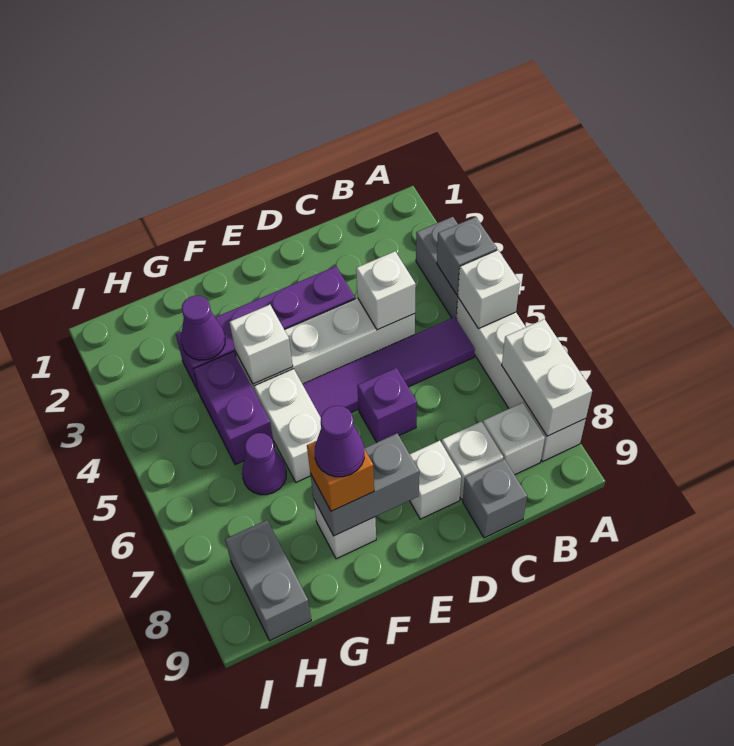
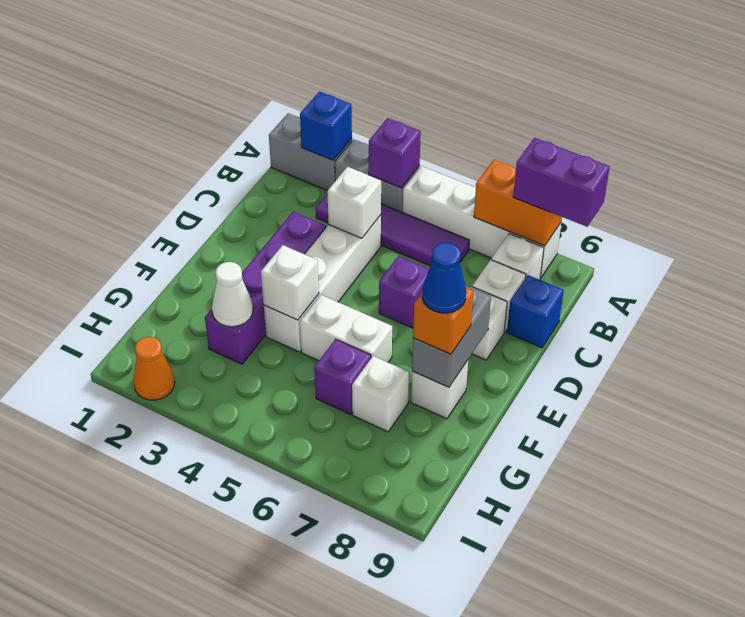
none -> blue 1x1 brick [300,92,352,160]
grey 1x1 brick [437,217,497,295] -> purple 1x1 brick [369,118,421,188]
white 1x1 brick [458,250,520,329] -> white 1x1 brick moved to [352,356,409,432]
white 1x2 brick [502,319,592,436] -> orange 1x2 brick [474,160,562,246]
purple 1x4 tile [302,317,475,417] -> purple 1x4 tile turned to [316,193,469,266]
grey 1x1 brick [463,459,527,538] -> blue 1x1 brick [507,275,564,348]
purple 1x1 cone [315,406,364,477] -> blue 1x1 cone [422,243,466,313]
purple 1x1 cone [181,296,225,360] -> white 1x1 cone [212,262,253,327]
purple 1x2 brick [193,352,274,465] -> purple 1x2 brick moved to [513,138,610,227]
purple 1x1 cone [242,433,286,495] -> purple 1x1 brick [314,339,371,414]
grey 1x2 brick [225,520,311,641] -> grey 1x2 brick moved to [269,113,352,191]
none -> orange 1x1 cone [133,337,175,400]

